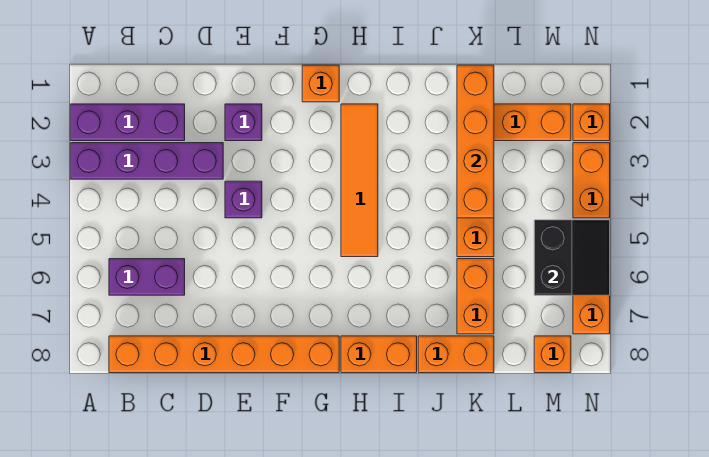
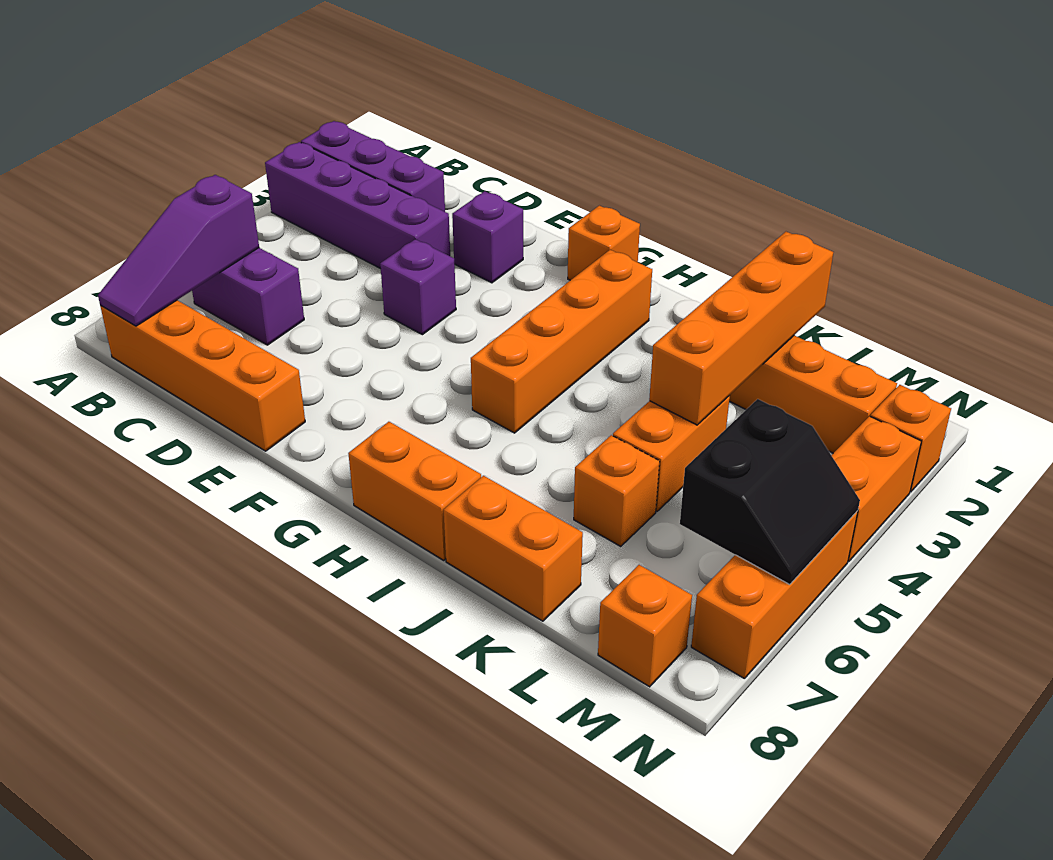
none -> purple 1x3 slope [98,175,259,326]
orange 1x6 brick [109,336,339,373] -> orange 1x4 brick [100,300,305,451]
orange 1x4 tile [341,104,378,257] -> orange 1x4 brick [471,250,652,433]
orange 1x2 brick [457,259,494,334] -> orange 1x1 brick [574,435,660,547]

